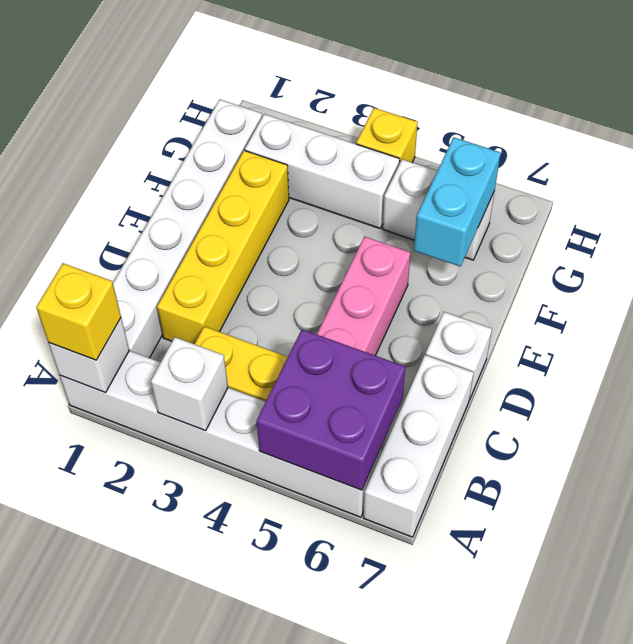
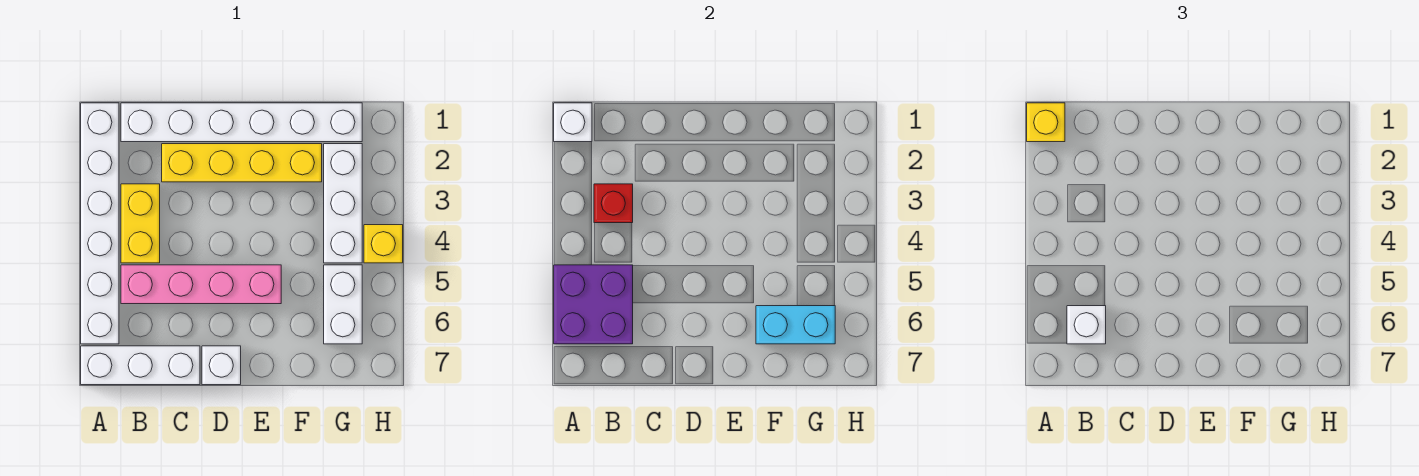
white 1x1 brick [151,337,228,431] -> white 1x1 brick moved to [1067,306,1106,344]
none -> red 1x1 brick [594,184,633,223]

